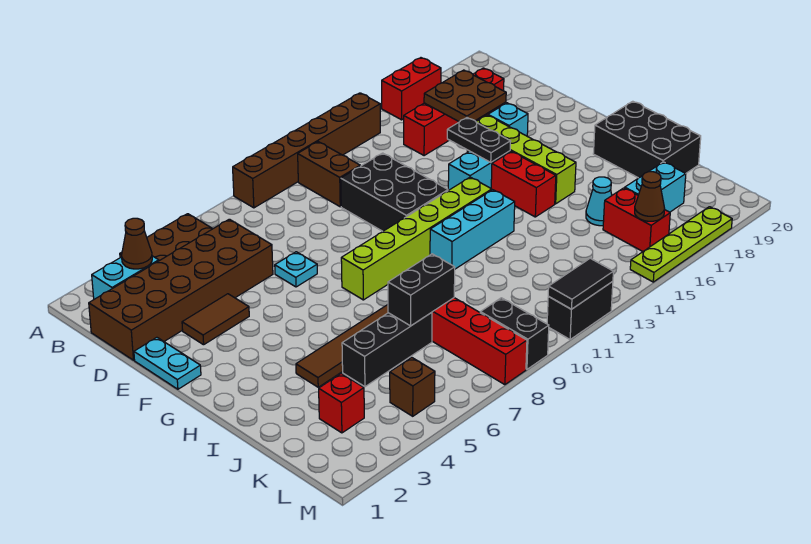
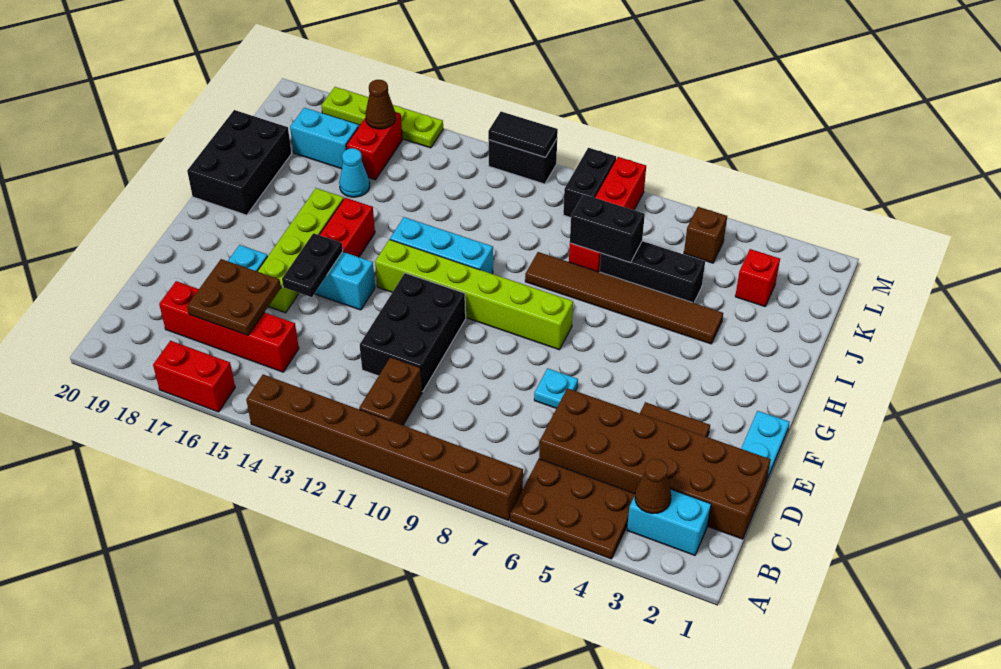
brown 1x6 brick [233,93,380,208] -> brown 1x8 brick [246,375,523,520]

